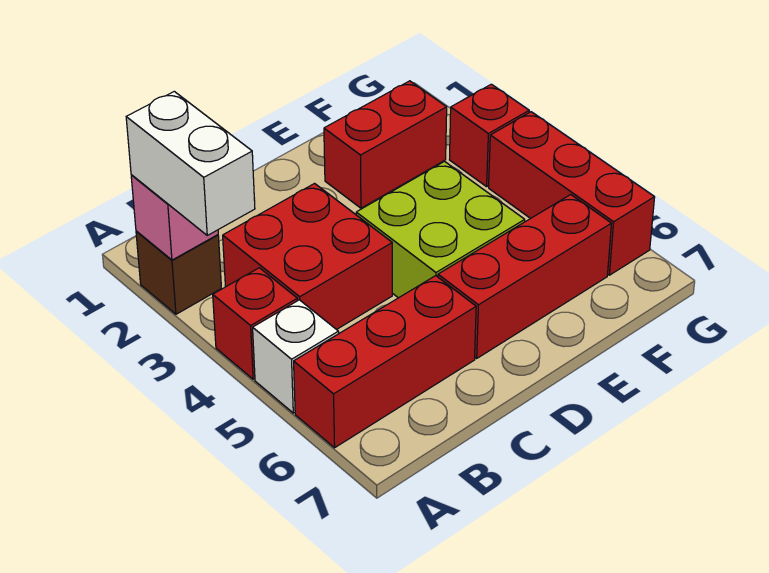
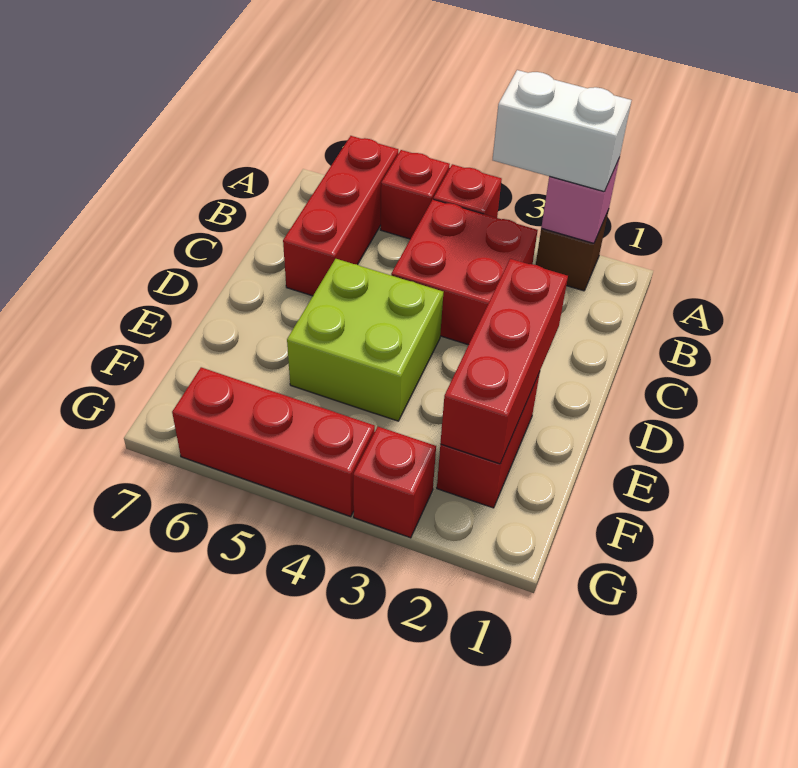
white 1x1 brick [253,300,339,413] -> red 1x1 brick [380,150,450,239]
red 1x3 brick [438,195,611,358] -> red 1x3 brick moved to [440,259,568,464]

